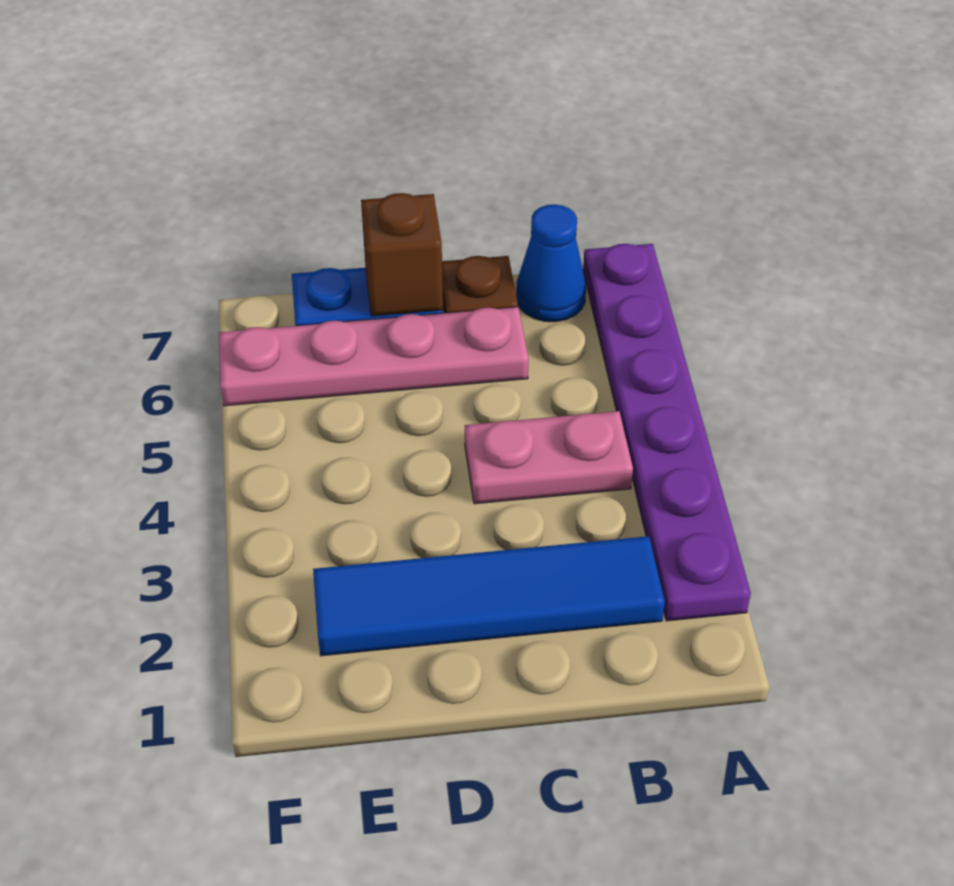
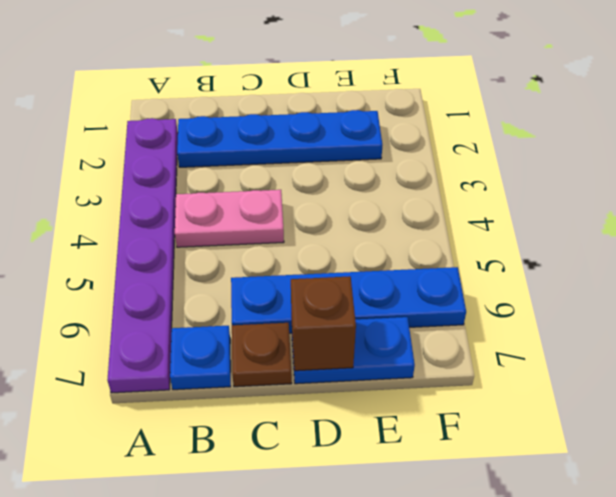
blue 1x4 tile [313,536,665,656] -> blue 1x4 plate [177,110,382,167]
blue 1x1 cone [516,204,586,322] -> blue 1x1 plate [170,326,231,390]
pink 1x4 plate [219,307,529,406] -> blue 1x4 plate [231,267,466,333]

